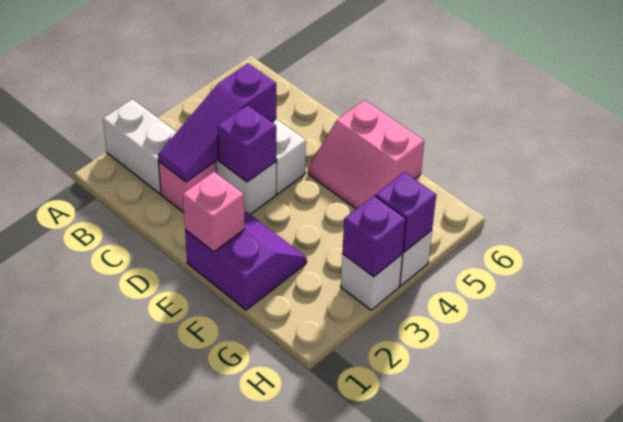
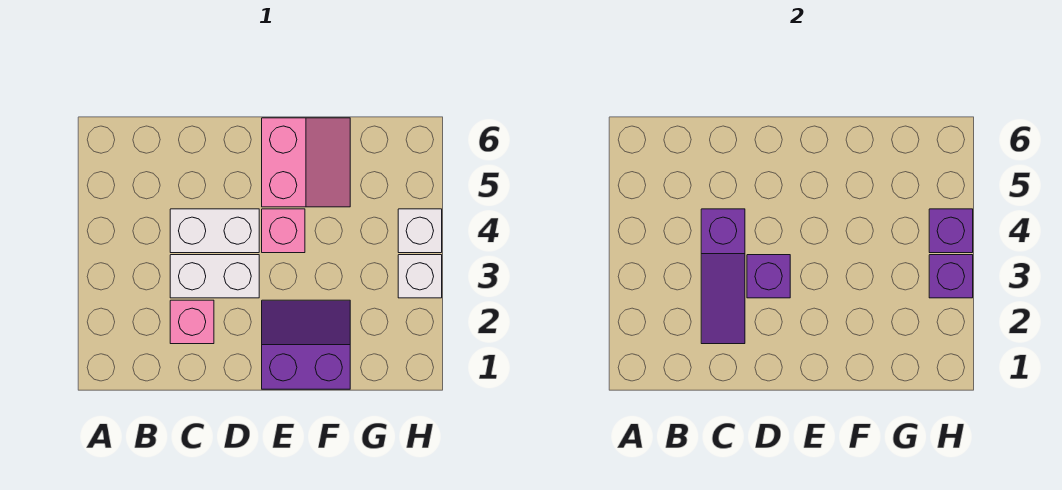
white 1x2 brick [103,99,176,194] -> none
pink 1x1 brick [183,172,245,252] -> pink 1x1 brick moved to [262,209,305,253]
pink 2x2 slope [308,100,424,209] -> pink 2x2 slope turned to [262,118,350,207]

